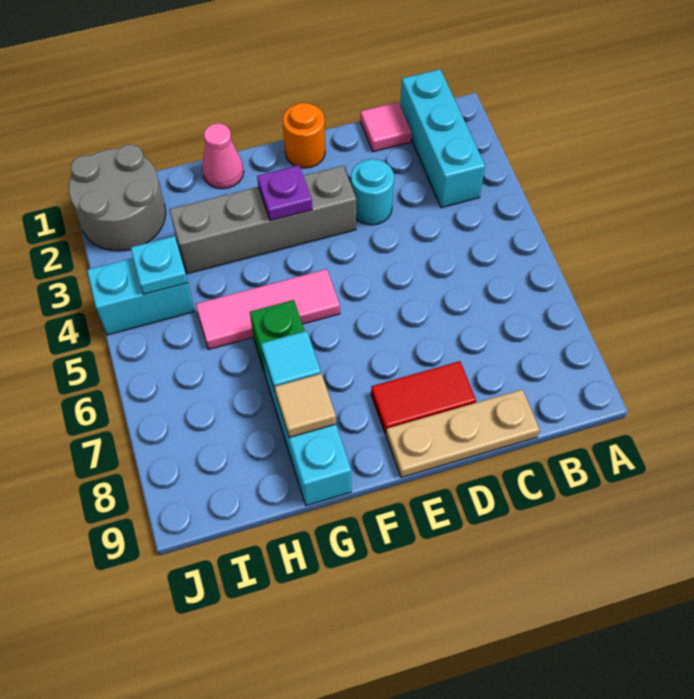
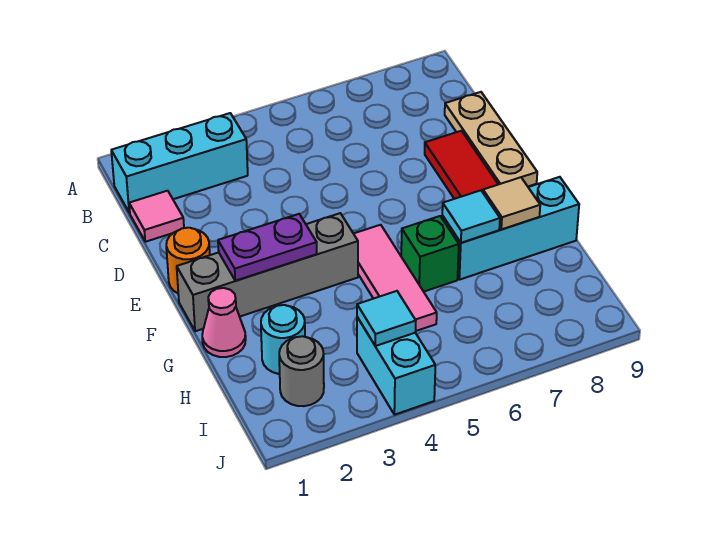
cyan 1x1 round brick [351,159,394,225] -> cyan 1x1 round brick moved to [261,305,305,374]
grey 1x4 brick [169,166,356,274] -> grey 1x4 brick turned to [177,213,358,331]
purple 1x1 plate [257,165,312,221] -> purple 1x2 plate [218,214,317,281]
grey 2x2 round brick [68,145,166,251] -> grey 1x1 round brick [279,336,324,406]
cyan 1x1 plate [131,236,188,294] -> cyan 1x1 tile [357,291,416,346]

